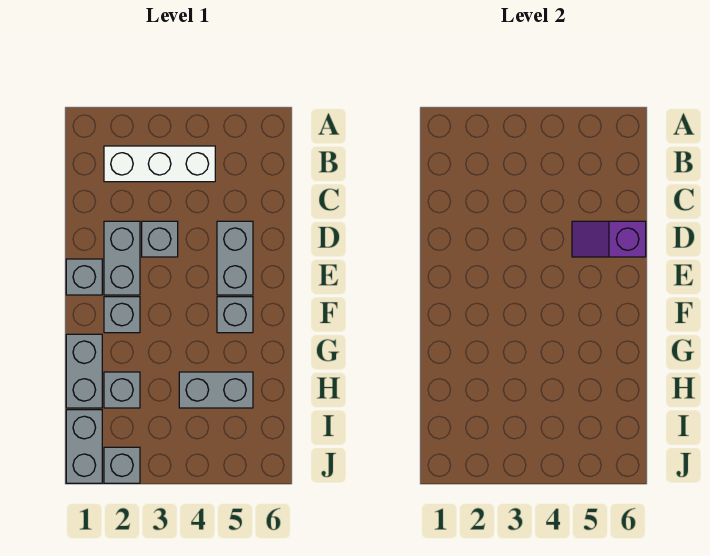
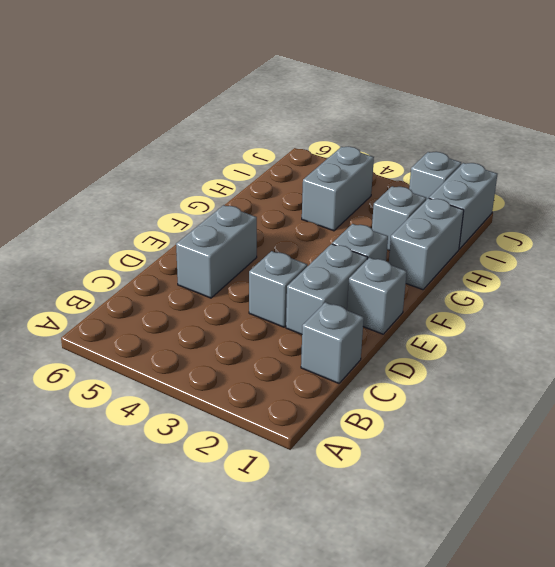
white 1x3 brick [104,146,215,182] -> none
purple 1x2 slope [572,221,646,257] -> none
grey 1x1 brick [217,297,253,333] -> grey 1x1 brick moved to [301,302,364,383]
grey 1x2 brick [179,372,253,408] -> grey 1x2 brick turned to [302,147,374,231]

